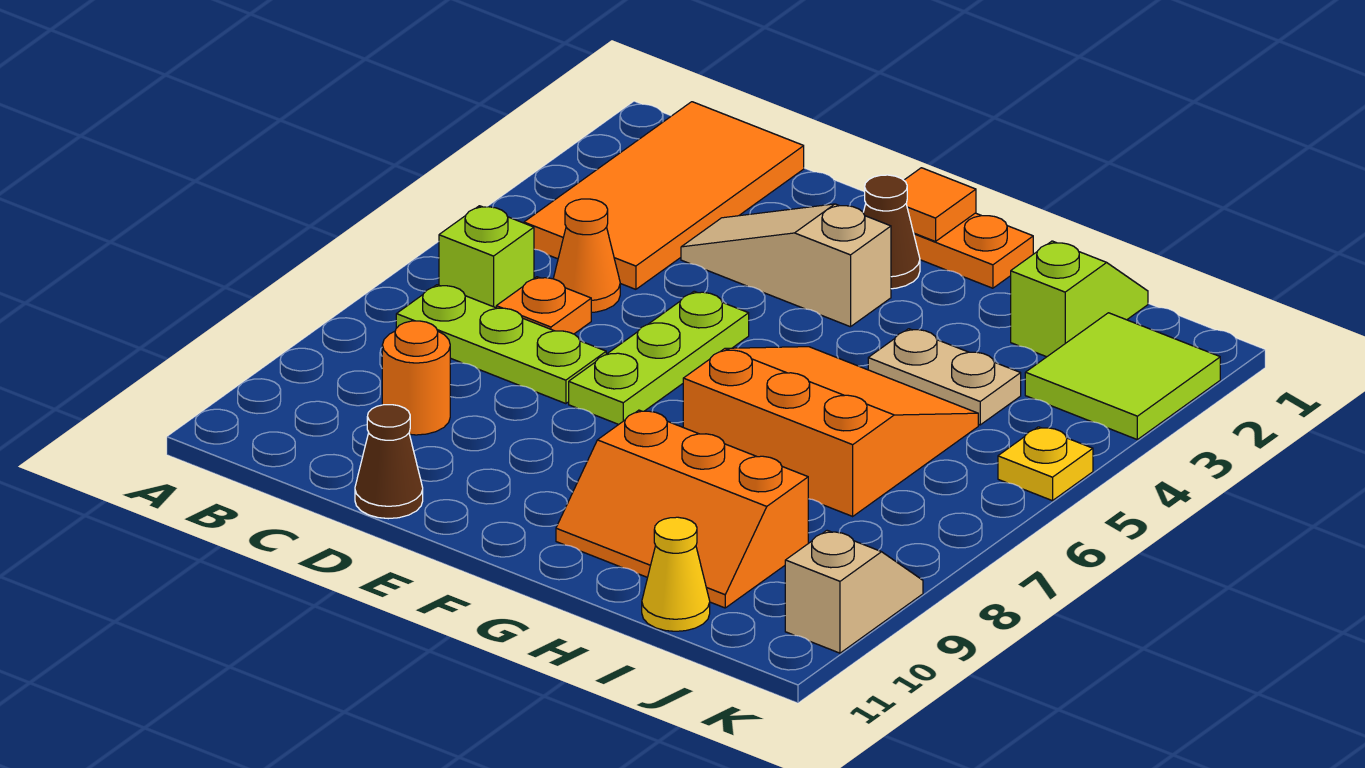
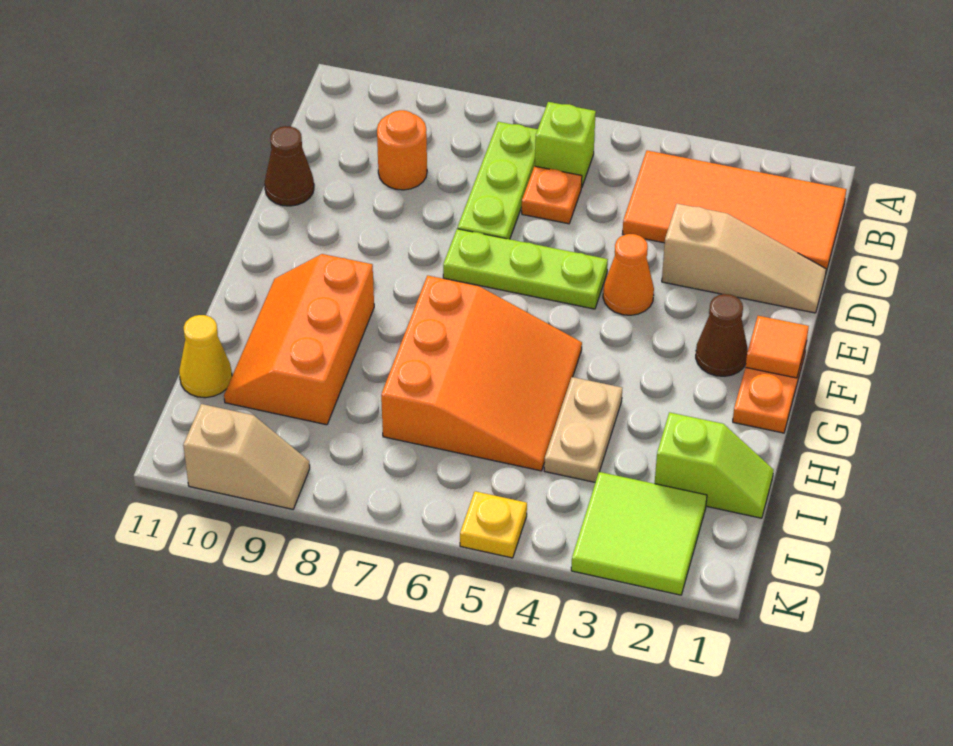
orange 1x1 cone [553,199,620,312] -> orange 1x1 cone moved to [603,234,654,315]
tan 1x3 slope [681,204,891,327] -> tan 1x3 slope turned to [662,203,826,313]

